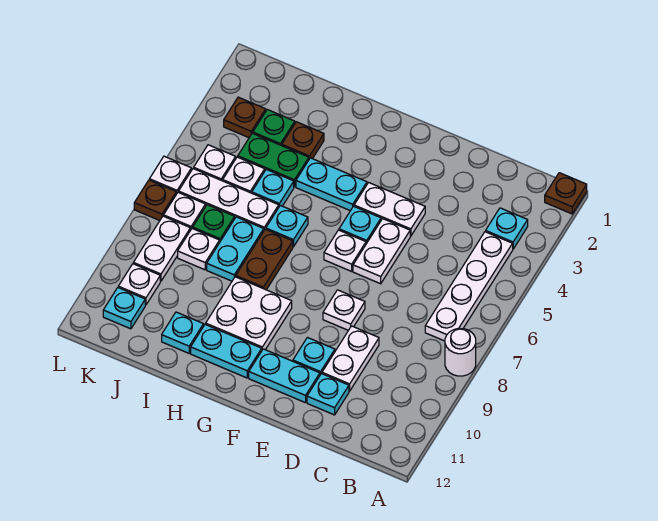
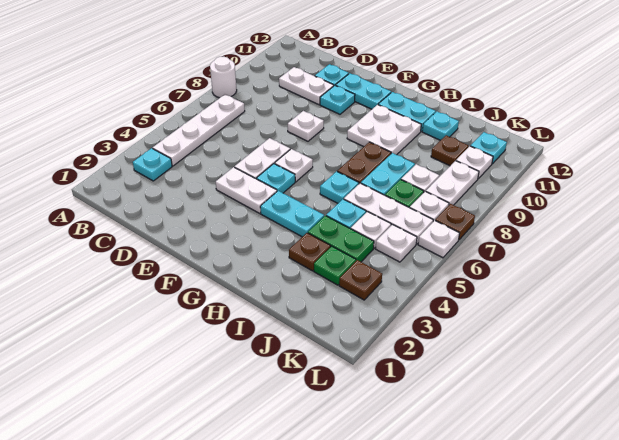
brown 1x1 plate [545,173,587,214] -> brown 1x1 plate moved to [431,135,469,166]
white 1x2 plate [322,326,379,391] -> white 1x2 plate turned to [279,67,334,105]

